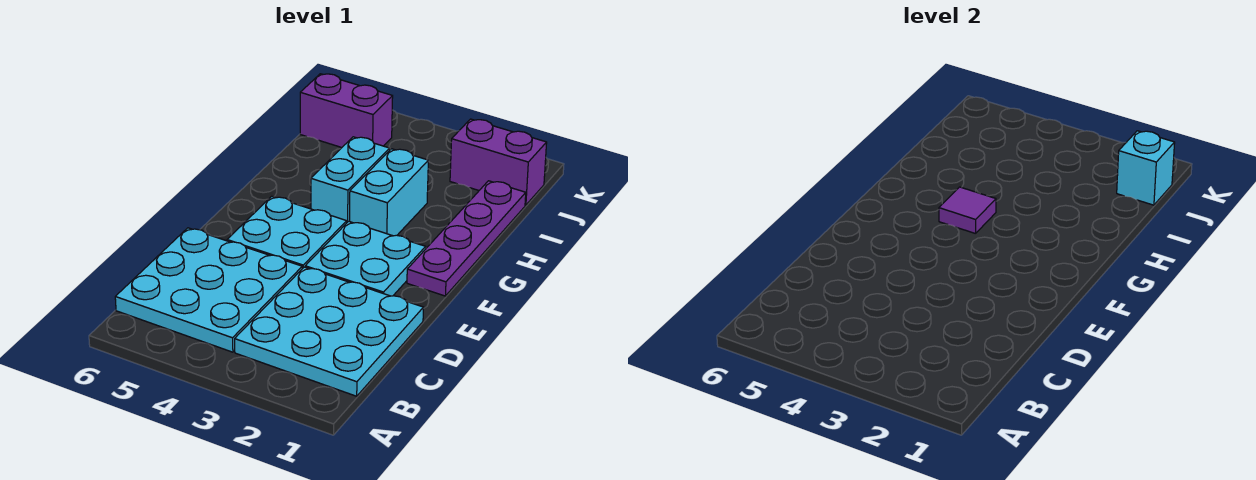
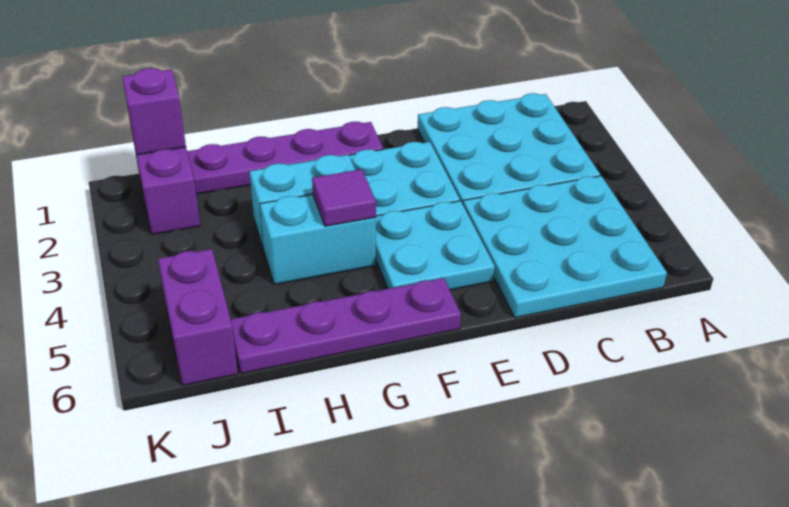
none -> purple 1x4 plate [231,278,461,374]
cyan 1x1 brick [1117,131,1175,205] -> purple 1x1 brick [122,68,186,155]

